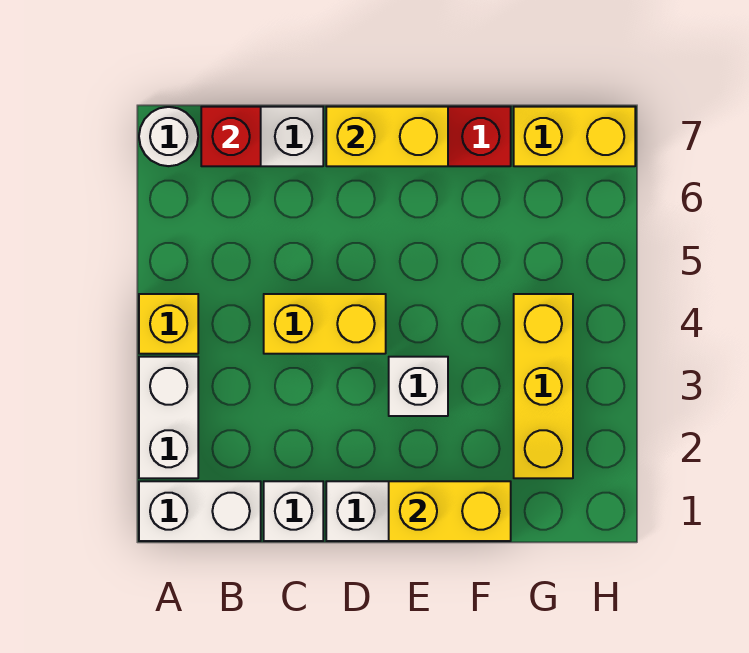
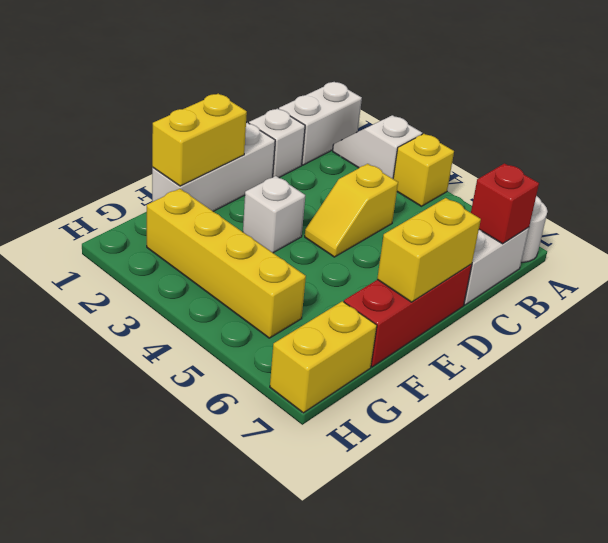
white 1x2 brick [139,357,198,478] -> white 1x2 slope [333,115,422,179]
yellow 1x2 brick [264,294,386,354] -> yellow 1x2 slope [305,164,398,257]
yellow 1x3 brick [514,294,573,478] -> yellow 1x4 brick [147,189,306,338]

